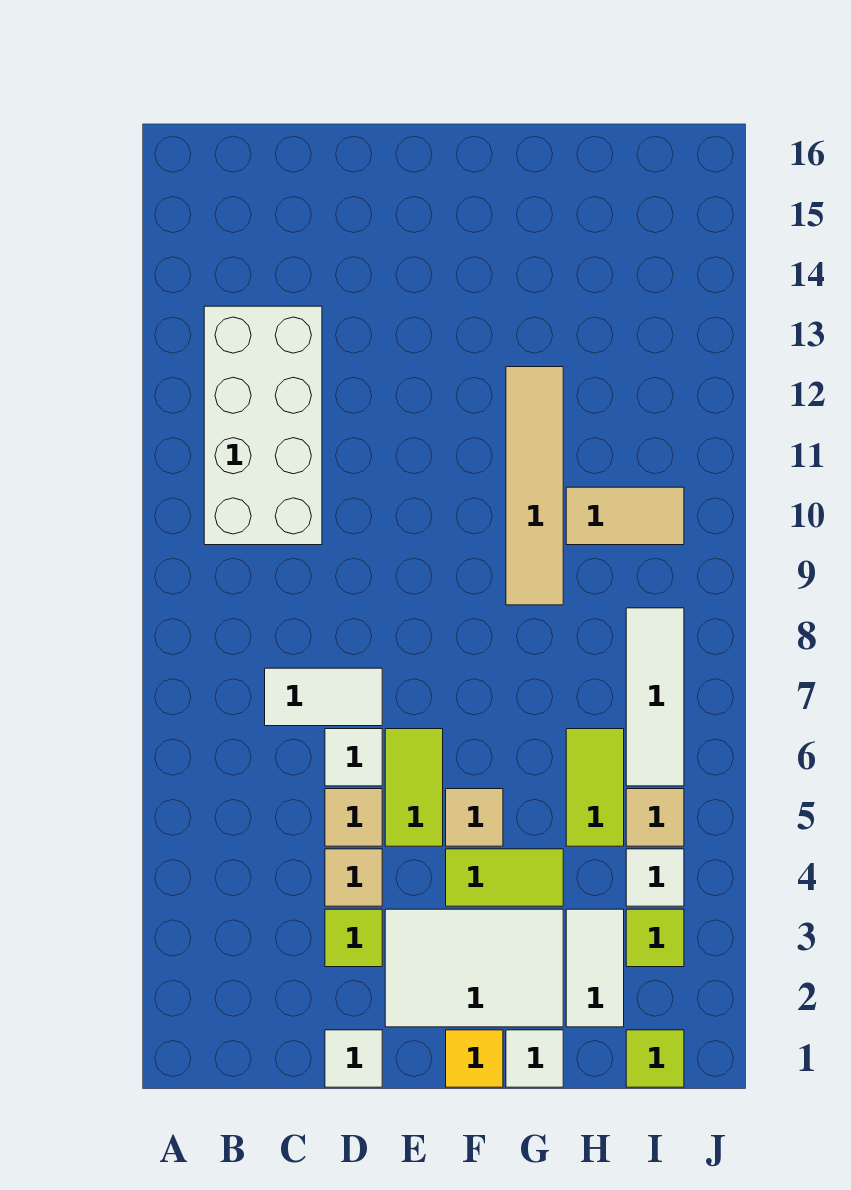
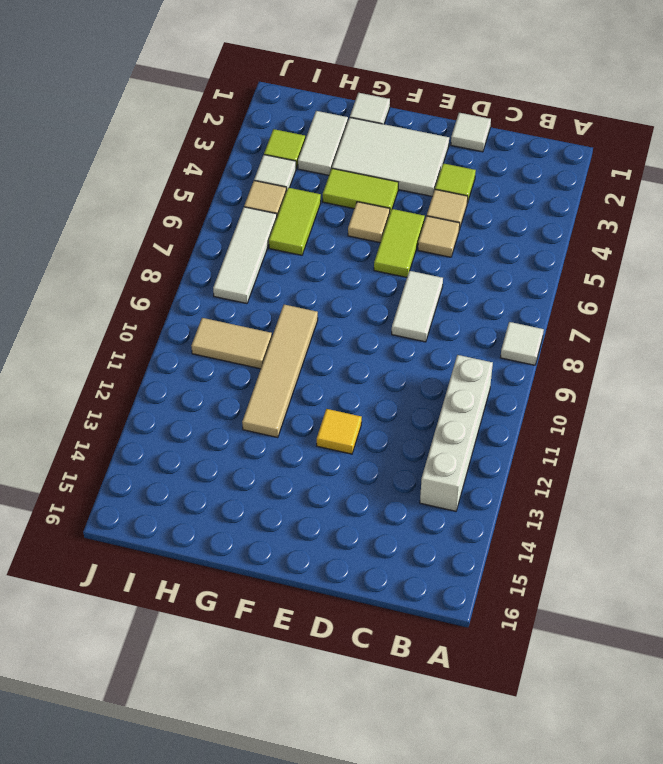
white 2x4 brick [204,306,322,545] -> white 1x4 brick [420,355,493,511]
white 1x2 tile [265,668,382,726] -> white 1x2 tile turned to [392,271,443,342]
white 1x1 tile [325,729,382,786] -> white 1x1 tile moved to [500,322,544,365]
yellow 1x1 tile [446,1030,503,1087] -> yellow 1x1 tile moved to [317,409,362,454]
lime 1x1 tile [626,1030,684,1087] -> none

